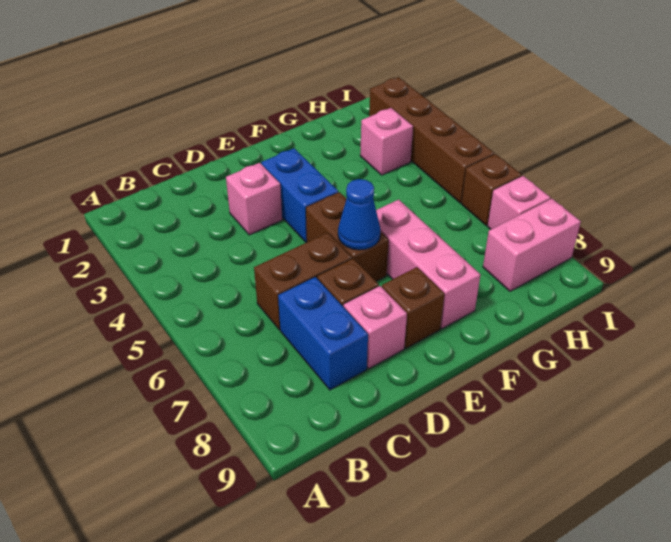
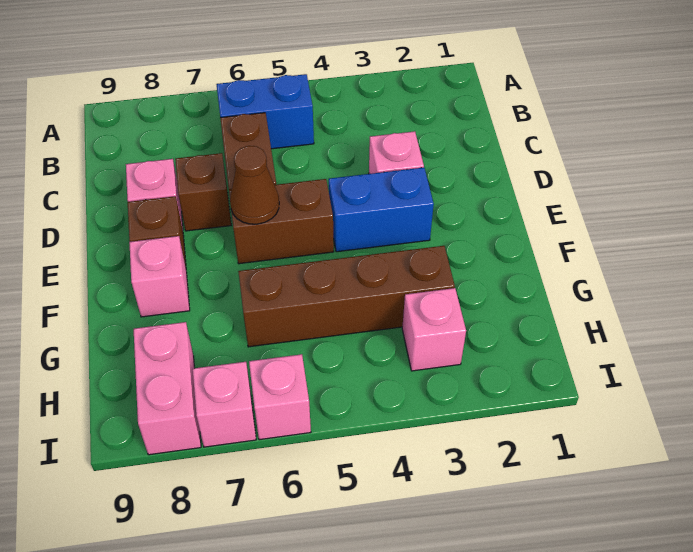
blue 1x2 brick [278,277,368,390] -> blue 1x2 brick moved to [216,74,314,149]
blue 1x1 cone [338,179,381,250] -> brown 1x1 cone [230,146,279,224]
pink 1x3 brick [376,200,480,329] -> pink 1x1 brick [129,236,190,317]
brown 1x4 brick [369,77,495,203] -> brown 1x4 brick moved to [238,246,455,347]
brown 1x1 brick [462,154,522,225] -> pink 1x1 brick [249,354,311,440]

